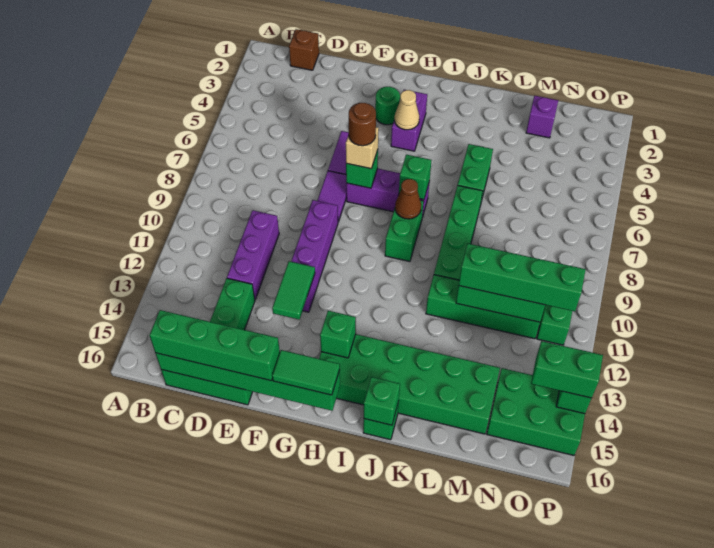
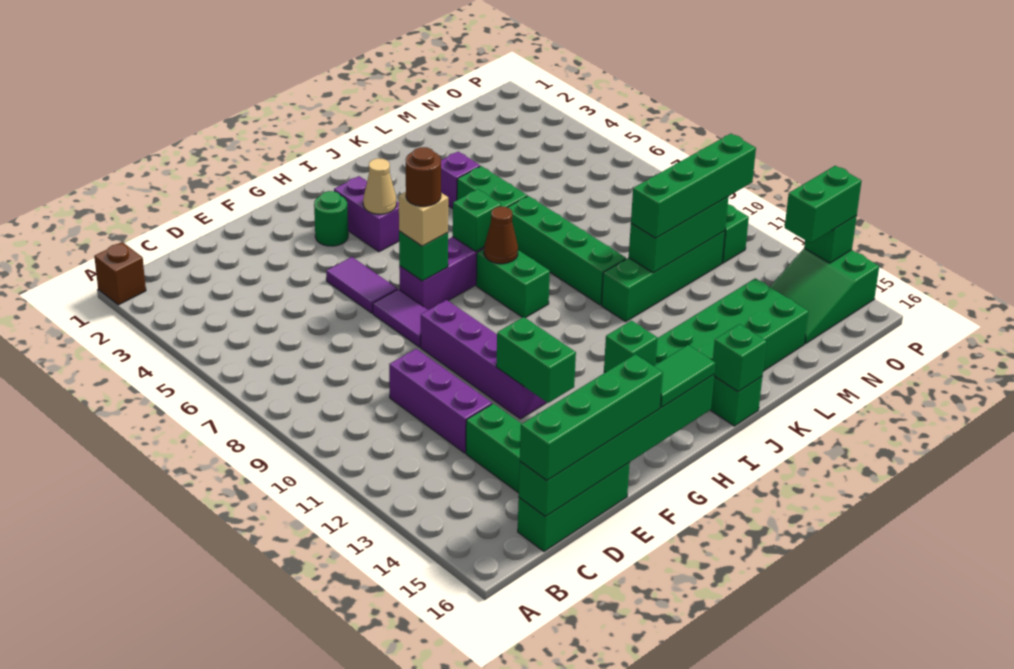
brown 1x1 brick [289,29,319,70] -> brown 1x1 brick moved to [94,242,146,305]
green 1x2 tile [272,261,315,319] -> green 1x2 brick [496,317,576,403]
purple 1x1 brick [526,96,558,138] -> purple 1x1 brick moved to [441,152,480,208]
green 2x3 brick [487,368,585,455] -> green 2x3 slope [770,248,879,344]

